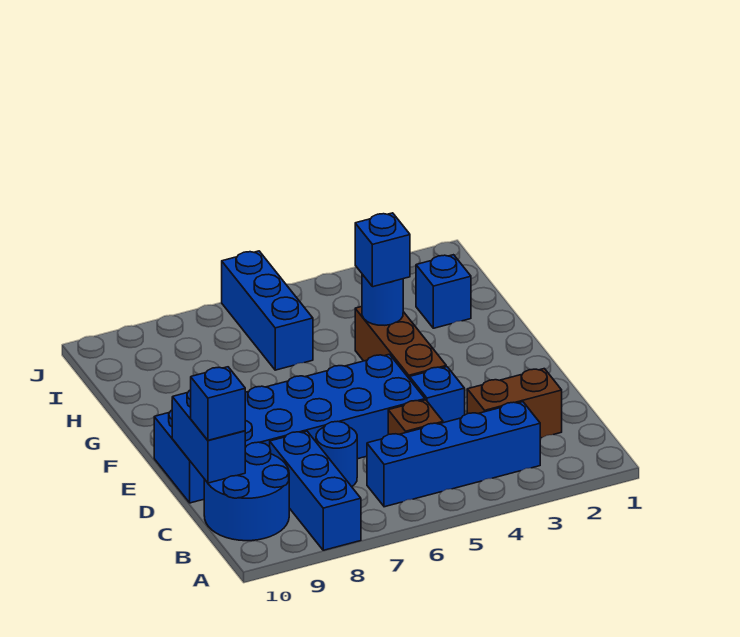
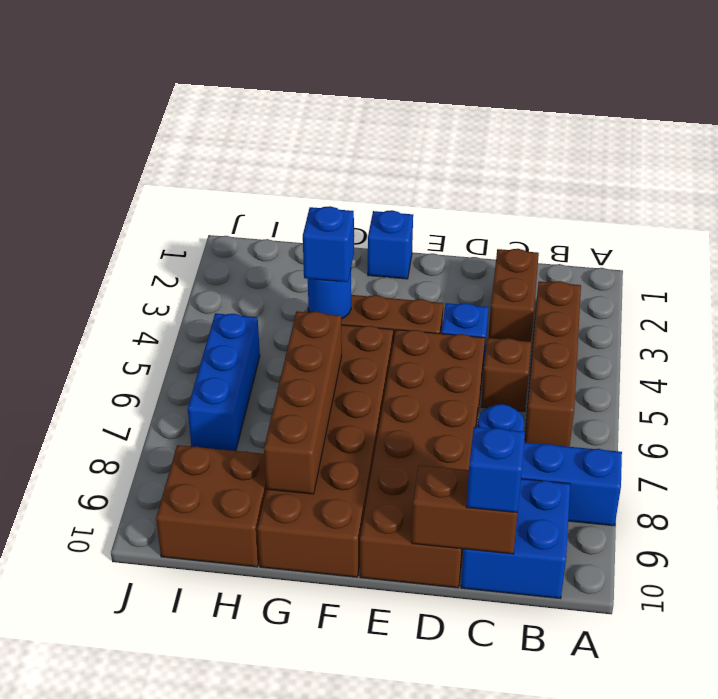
blue 1x4 brick [367,402,540,507] -> brown 1x4 brick [525,281,581,447]
blue 2x2 round brick [204,442,289,541] -> blue 2x2 brick [461,479,570,599]
blue 1x2 brick [172,390,245,483] -> brown 1x2 brick [412,465,518,554]
blue 2x6 brick [154,354,425,503] -> brown 2x6 brick [360,330,485,588]
none -> brown 2x6 brick [257,325,393,577]
none -> brown 1x4 brick [264,311,342,494]
blue 1x1 brick [416,255,471,328] -> blue 1x1 brick moved to [368,210,413,279]
blue 1x3 brick [222,251,313,370] -> blue 1x3 brick turned to [188,313,260,451]
none -> brown 2x2 brick [156,445,266,567]

